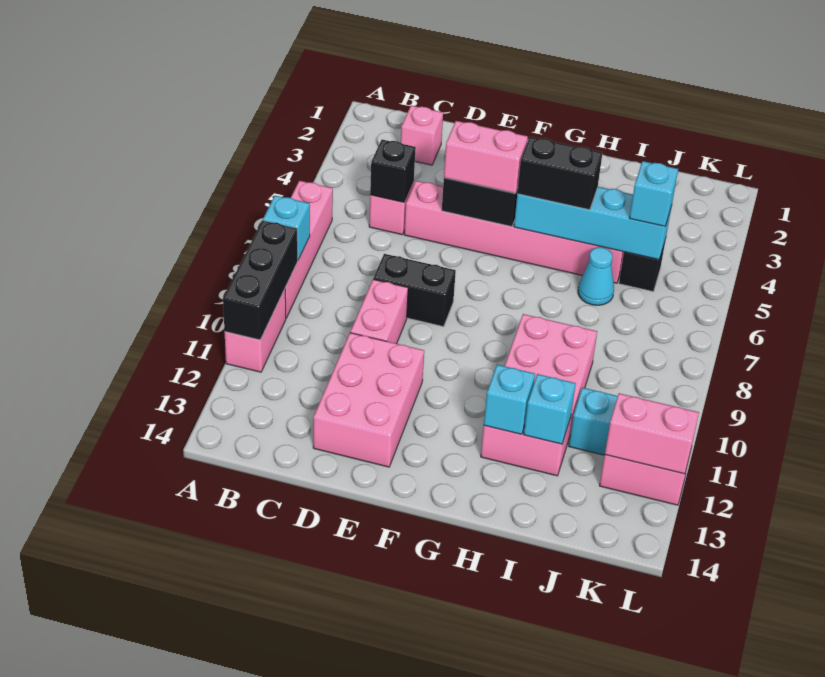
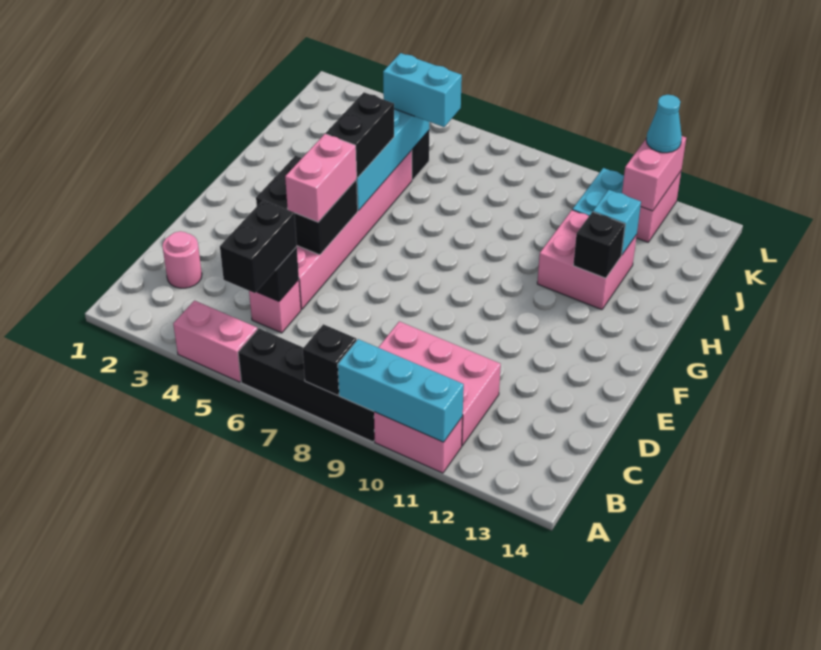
pink 1x4 brick [285,181,333,318] -> black 1x4 brick [238,328,375,442]
cyan 1x1 brick [263,195,310,260] -> black 1x1 brick [303,324,356,395]
black 1x3 brick [223,220,298,340] -> cyan 1x3 brick [338,339,464,442]
pink 1x1 brick [401,106,443,165] -> pink 1x1 round brick [162,231,202,288]
black 1x2 brick [373,254,456,327] -> black 1x2 brick moved to [220,200,297,293]
pink 1x2 brick [350,279,408,344] -> pink 1x2 brick moved to [173,300,257,382]
pink 2x3 brick [313,333,424,467] -> pink 2x3 brick moved to [378,321,501,446]
pink 2x4 brick [481,314,597,476] -> pink 2x2 brick [537,210,637,310]
cyan 1x1 brick [484,365,535,434] -> black 1x1 brick [573,212,625,278]
cyan 1x1 cone [578,247,614,305] -> cyan 1x1 cone moved to [646,95,682,153]
cyan 1x1 brick [630,161,678,226] -> cyan 1x2 brick [383,53,462,127]

